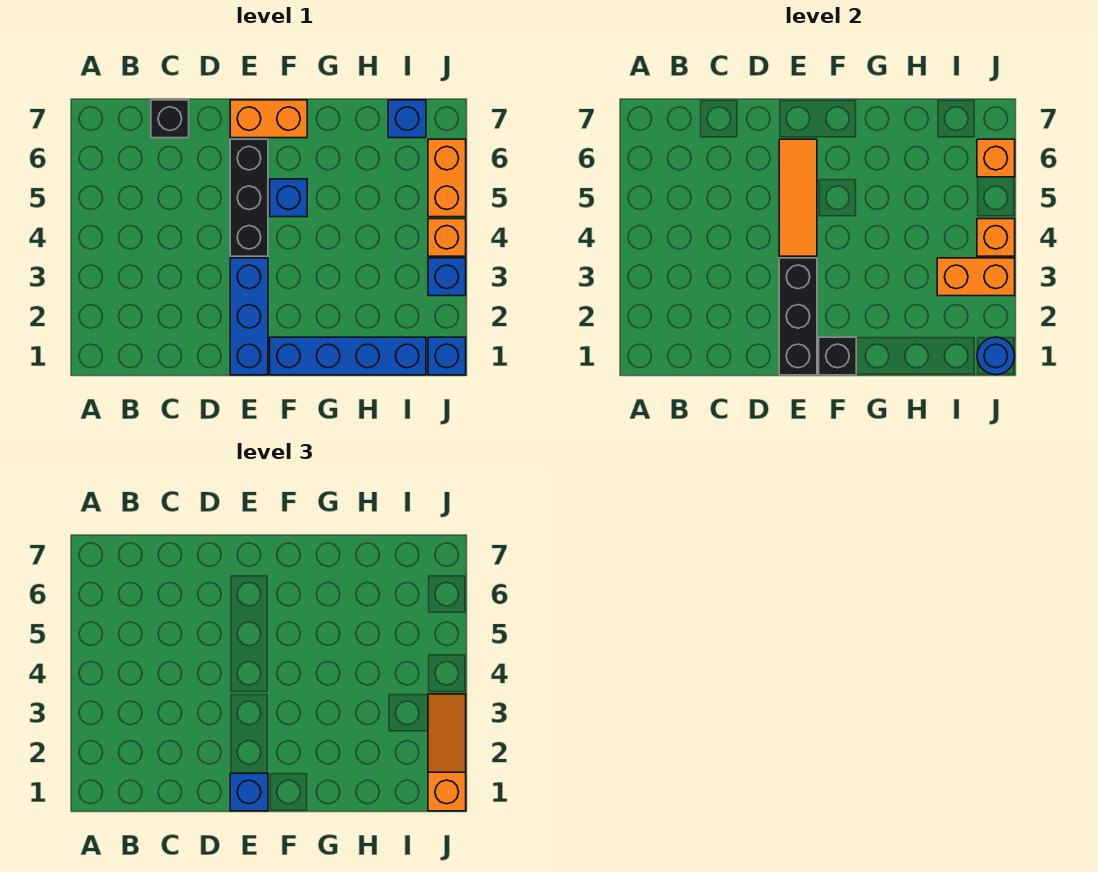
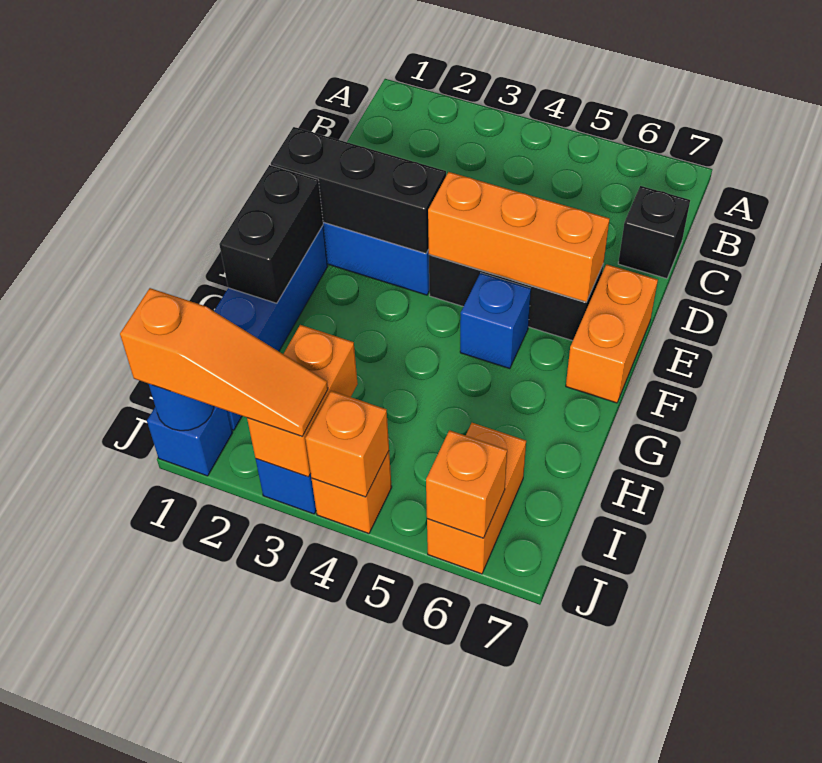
blue 1x1 brick [230,773,268,811] -> none
orange 1x3 tile [779,139,817,256] -> orange 1x3 brick [428,172,610,302]
black 1x1 brick [819,337,856,375] -> black 1x2 brick [219,165,323,303]
blue 1x1 brick [388,100,426,138] -> none
orange 1x2 brick [428,139,466,217] -> orange 1x2 brick turned to [427,423,526,574]

